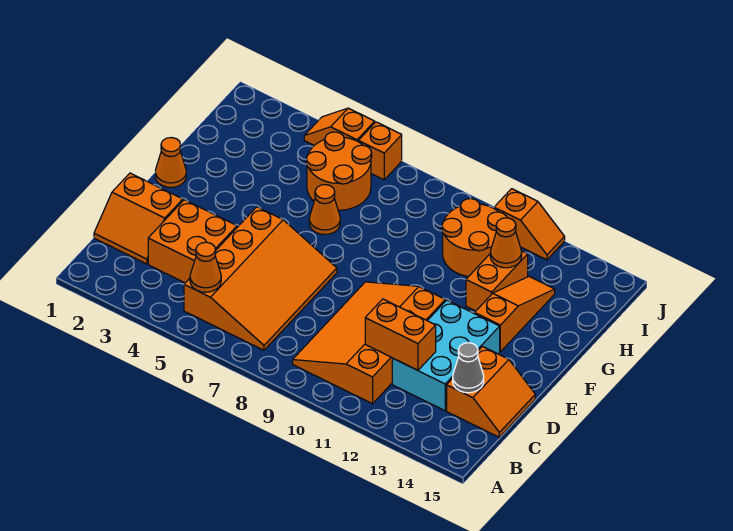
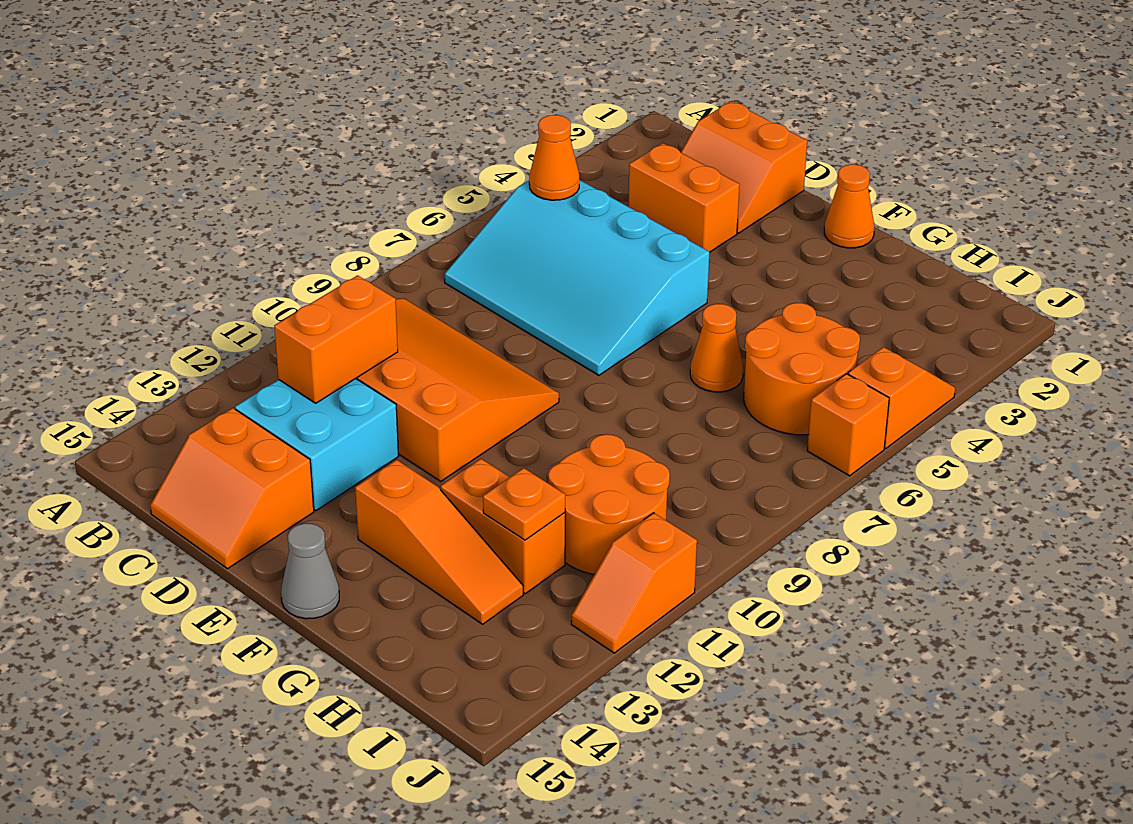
orange 3x4 slope [184,207,337,350] -> cyan 3x4 slope [445,180,709,375]
orange 2x2 slope [94,173,183,264] -> orange 2x2 slope turned to [681,101,807,233]
orange 2x2 brick [148,200,237,283] -> orange 1x2 brick [628,143,740,253]
cyan 2x3 brick [392,300,500,411] -> cyan 2x2 brick [235,379,399,511]
grey 1x1 cone [453,343,484,393] -> grey 1x1 cone moved to [281,523,339,619]
orange 1x1 cone [490,218,522,268] -> orange 1x1 plate [483,468,565,540]

